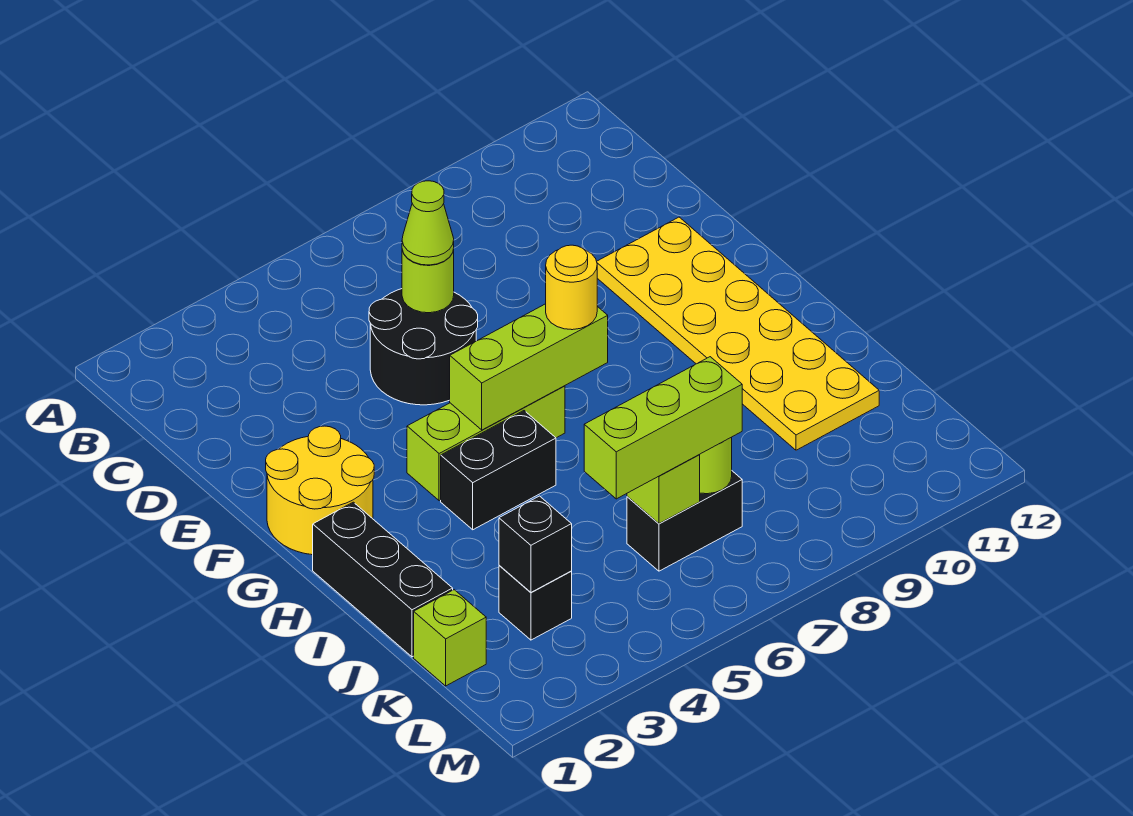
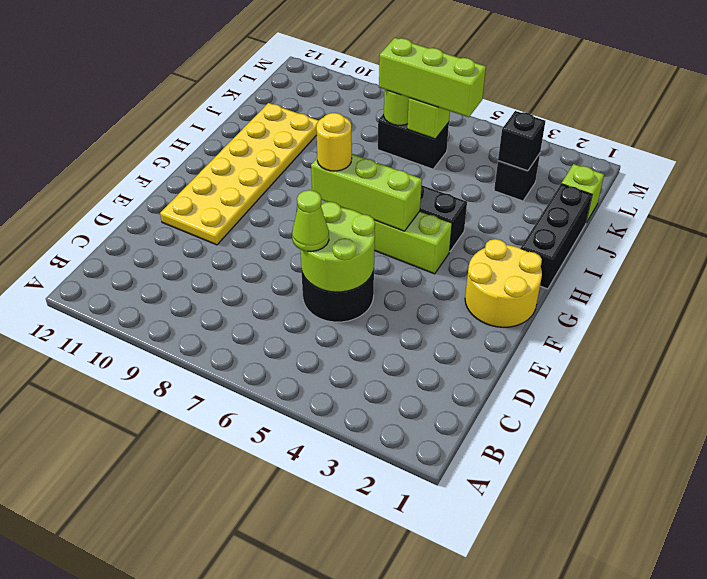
lime 1x1 round brick [402,249,454,313] -> lime 2x2 round brick [300,202,375,292]

